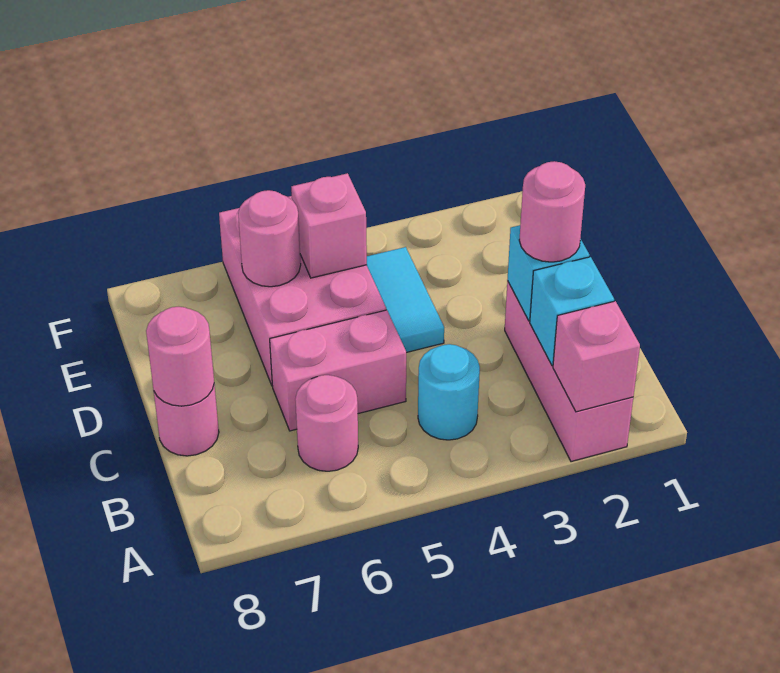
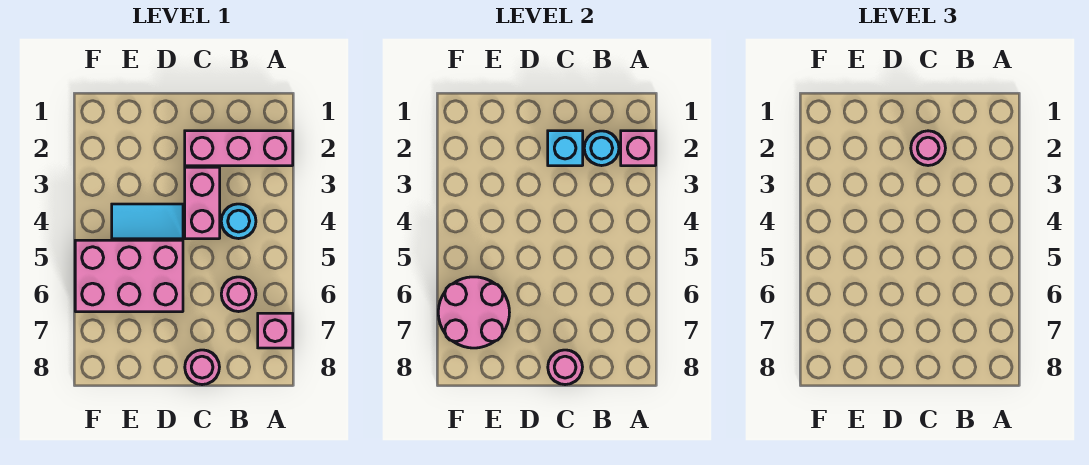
cyan 1x1 brick [530,257,614,365] -> cyan 1x1 round brick [584,131,619,166]
pink 1x2 brick [270,310,406,431] -> pink 1x2 brick moved to [185,167,220,239]
pink 1x1 brick [291,173,367,278] -> pink 1x1 brick moved to [258,313,293,348]
pink 1x1 round brick [238,190,301,287] -> pink 2x2 round brick [438,277,509,348]

